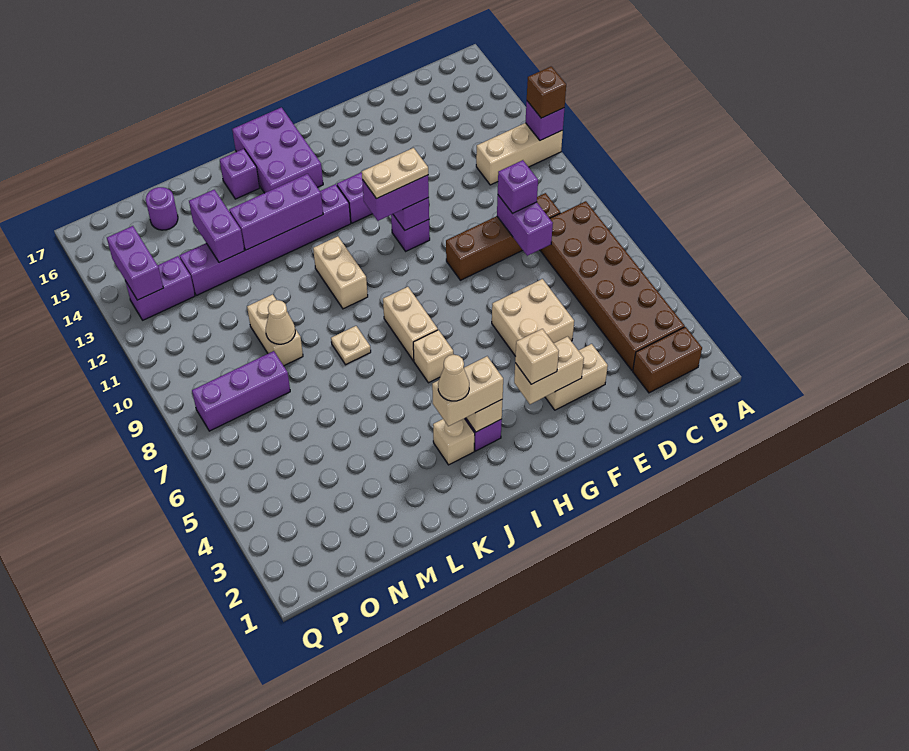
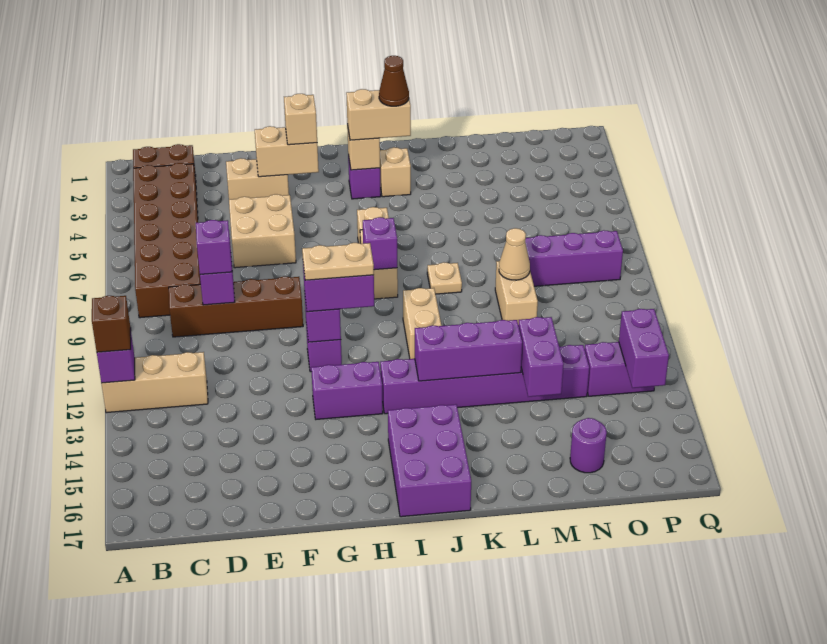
tan 1x1 cone [438,355,469,401] -> brown 1x1 cone [379,56,409,106]
purple 1x1 brick [220,149,260,199] -> purple 1x1 brick moved to [363,217,397,270]

